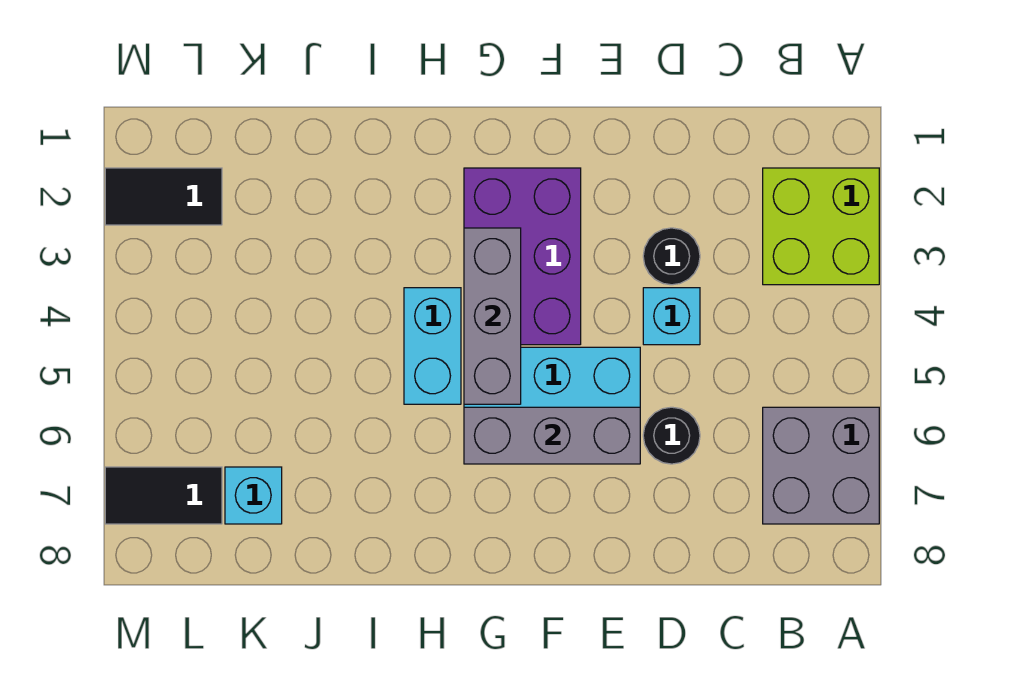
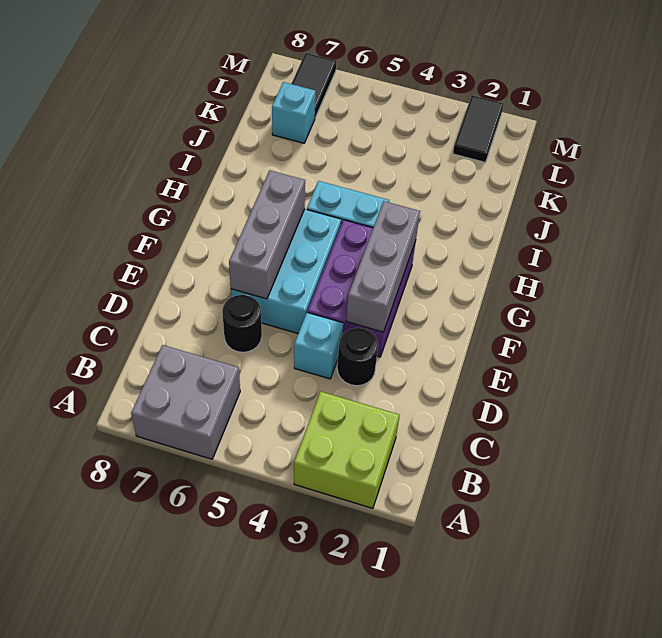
purple 2x3 brick [464,168,581,345] -> purple 2x3 brick turned to [307,220,416,357]
grey 1x3 brick [464,228,521,404] -> grey 1x3 brick turned to [346,201,420,332]

